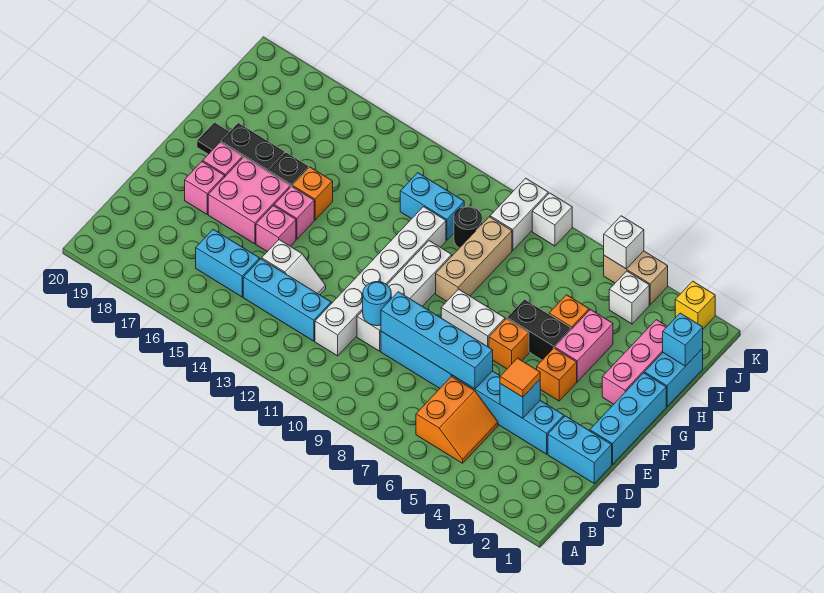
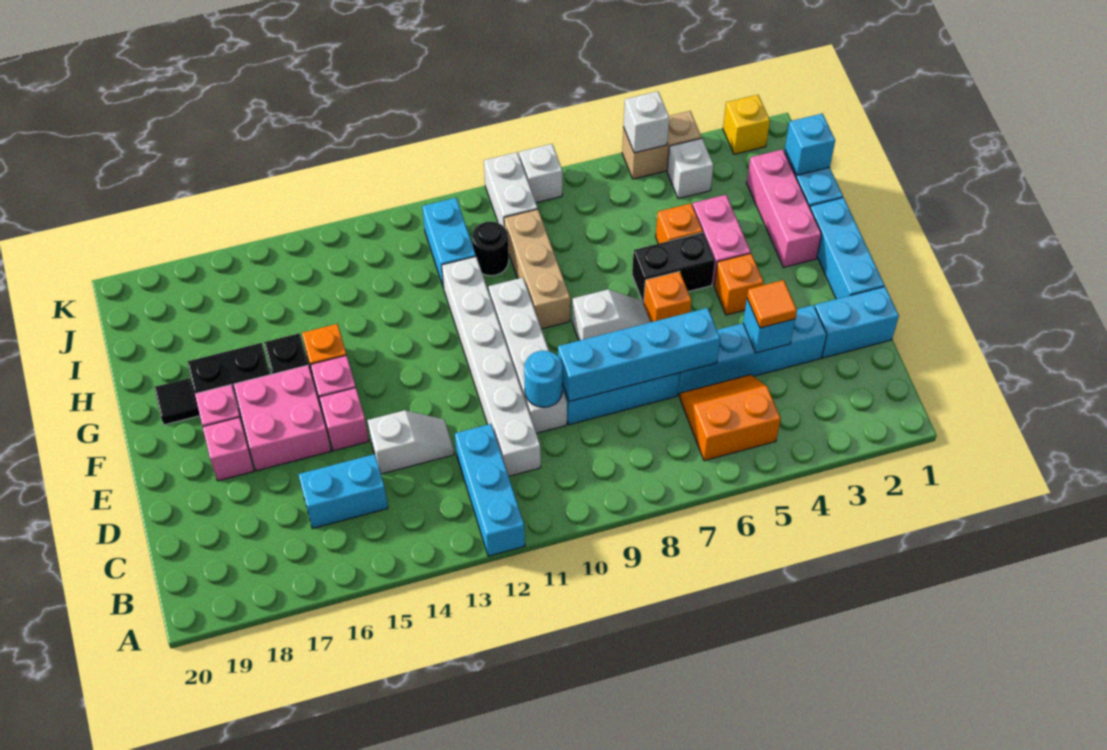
orange 2x2 slope [416,376,498,463] -> orange 2x2 slope turned to [680,375,781,461]
cyan 1x3 brick [243,259,331,341] -> cyan 1x3 brick turned to [455,424,525,556]
white 1x2 brick [441,289,505,347] -> white 1x2 slope [572,289,650,341]
cyan 1x2 brick [400,173,464,240] -> cyan 1x2 brick turned to [422,198,476,288]

